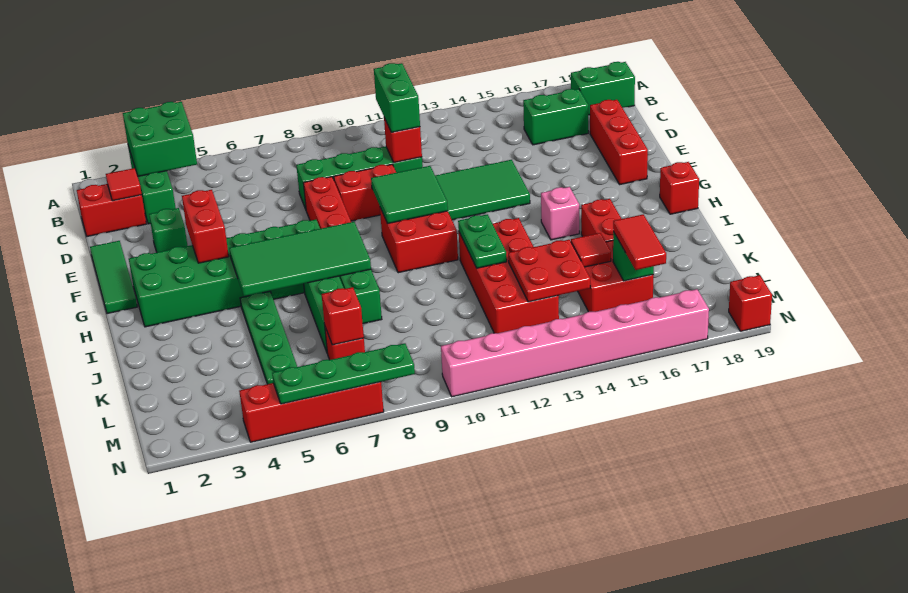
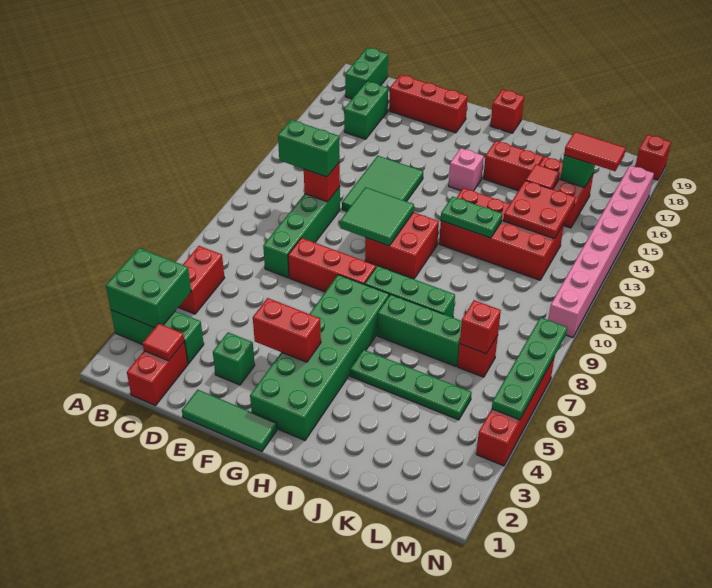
red 1x2 brick [334,164,396,221] -> red 1x2 brick moved to [178,246,224,314]
green 2x4 tile [229,222,371,296] -> none

